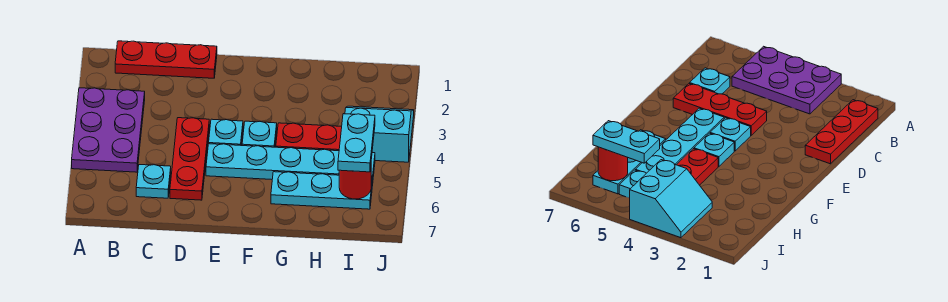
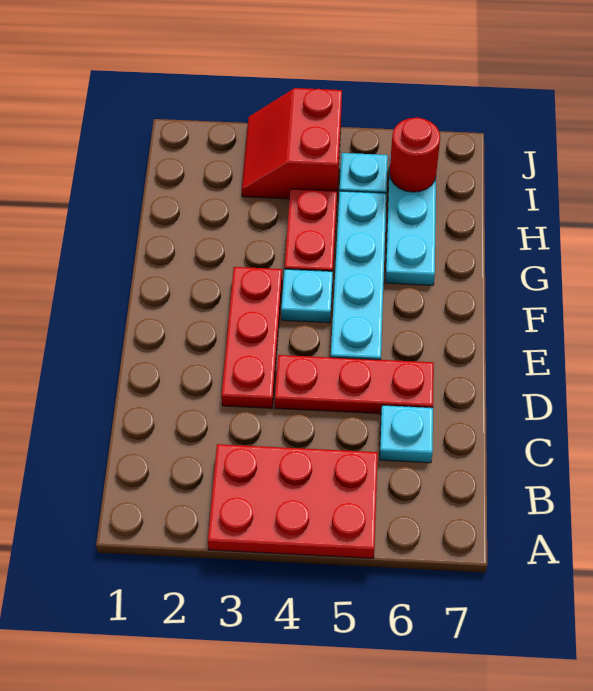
purple 2x3 plate [72,88,145,172] -> red 2x3 plate [208,444,378,558]
red 1x3 plate [115,41,217,78] -> red 1x3 plate moved to [221,267,282,408]
cyan 1x1 plate [209,119,243,145] -> none
cyan 2x2 slope [345,106,414,162] -> red 2x2 slope [242,88,342,199]
cyan 1x2 plate [338,114,375,172] -> none

